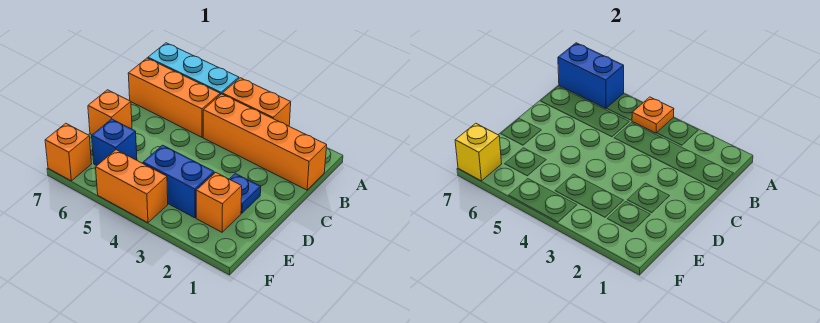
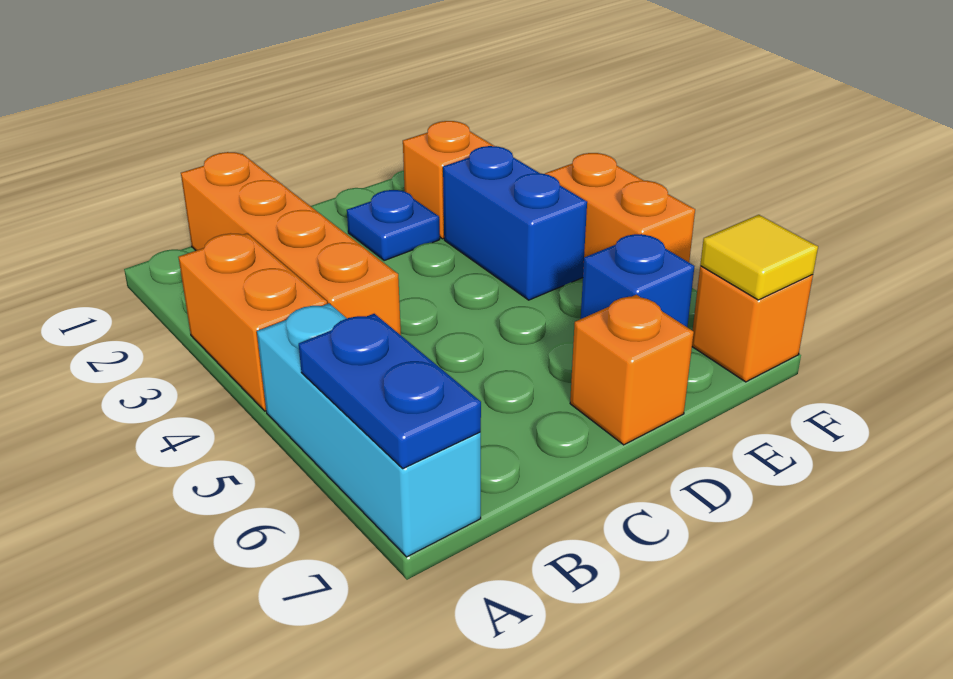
orange 1x1 plate [632,97,674,133] -> none
blue 1x2 brick [558,43,624,108] -> blue 1x2 plate [299,314,481,468]
orange 1x3 brick [128,58,220,137] -> none
yellow 1x1 brick [455,123,502,181] -> yellow 1x1 tile [700,215,818,300]

